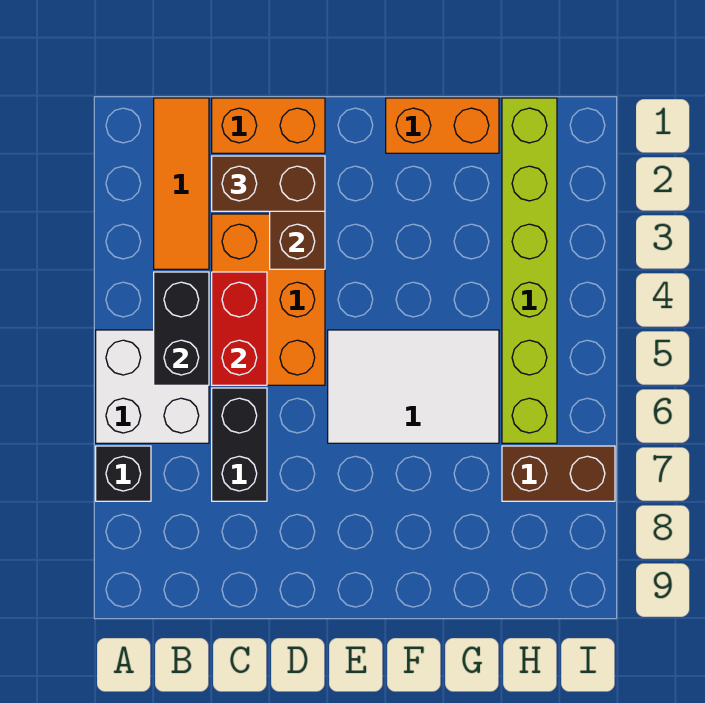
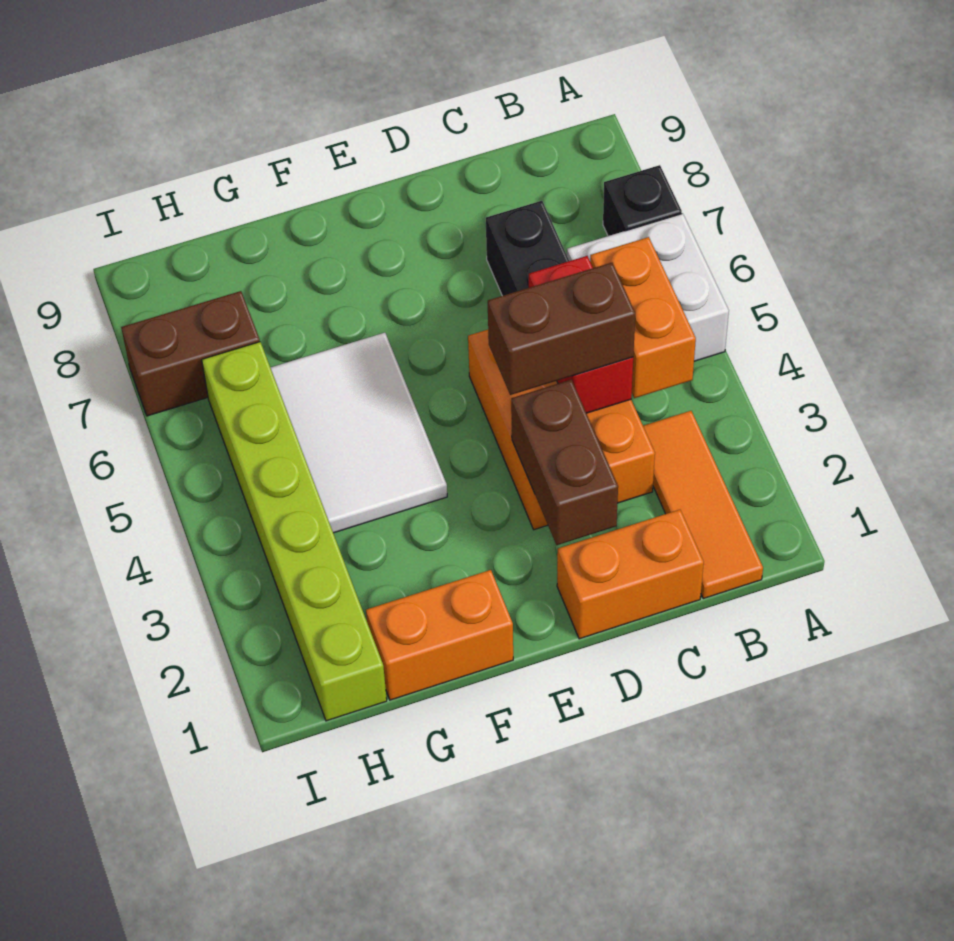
black 1x2 brick [154,272,209,385] -> orange 1x2 brick [590,237,696,398]
brown 1x2 brick [212,156,325,211] -> brown 1x2 brick moved to [488,263,635,395]
white 2x3 tile [328,330,499,443] -> white 2x3 tile turned to [270,333,447,533]

